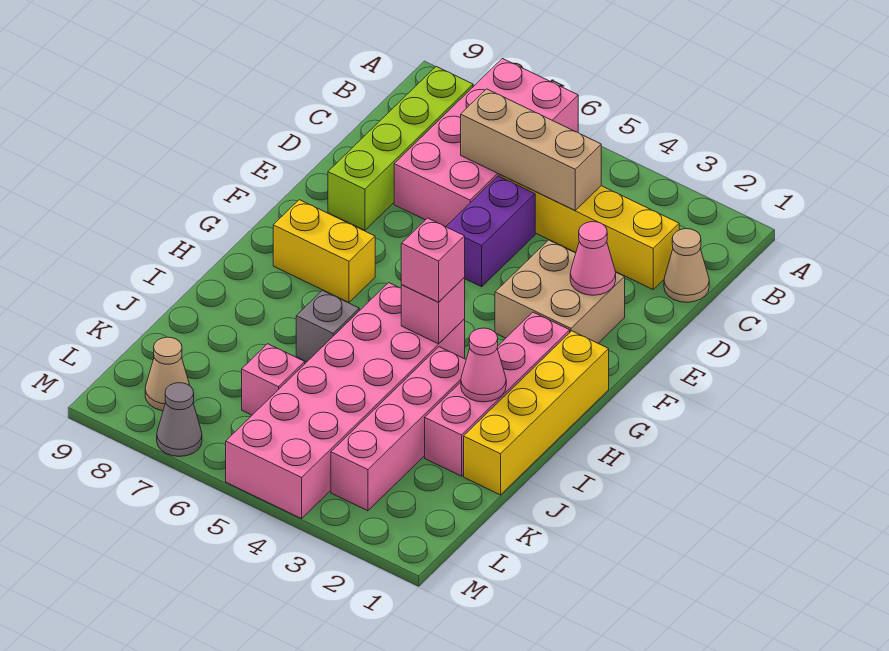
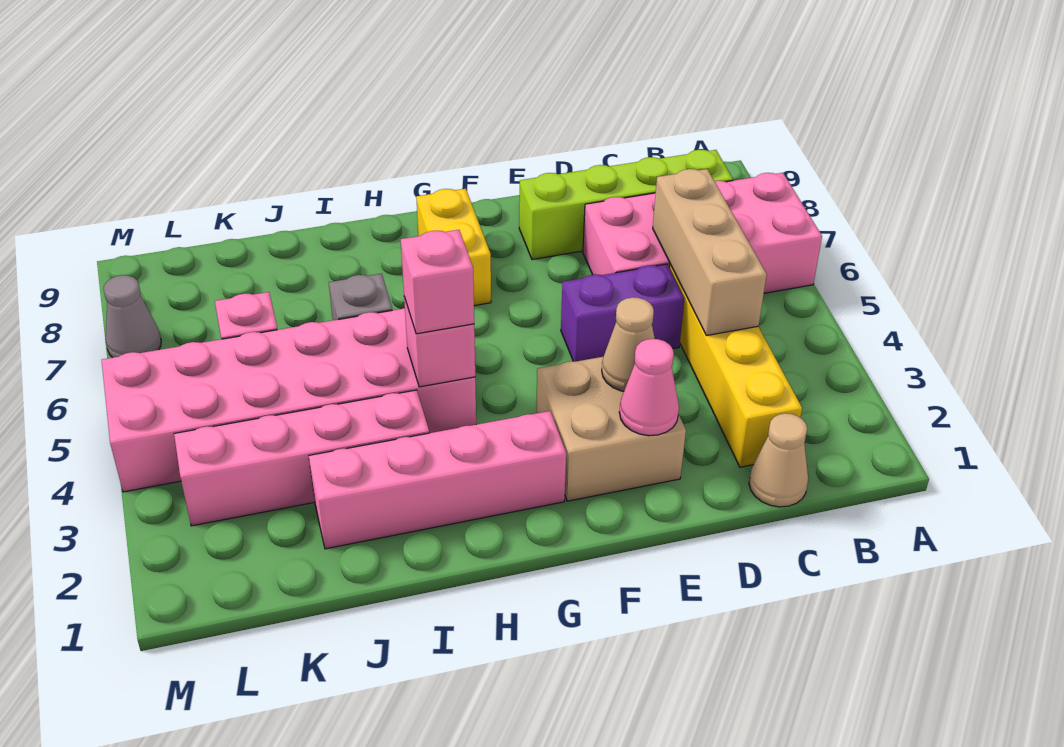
yellow 1x4 brick [464,331,609,495] -> none
pink 1x1 cone [461,328,506,402] -> none
tan 1x1 cone [145,337,190,411] -> tan 1x1 cone moved to [602,297,655,391]

